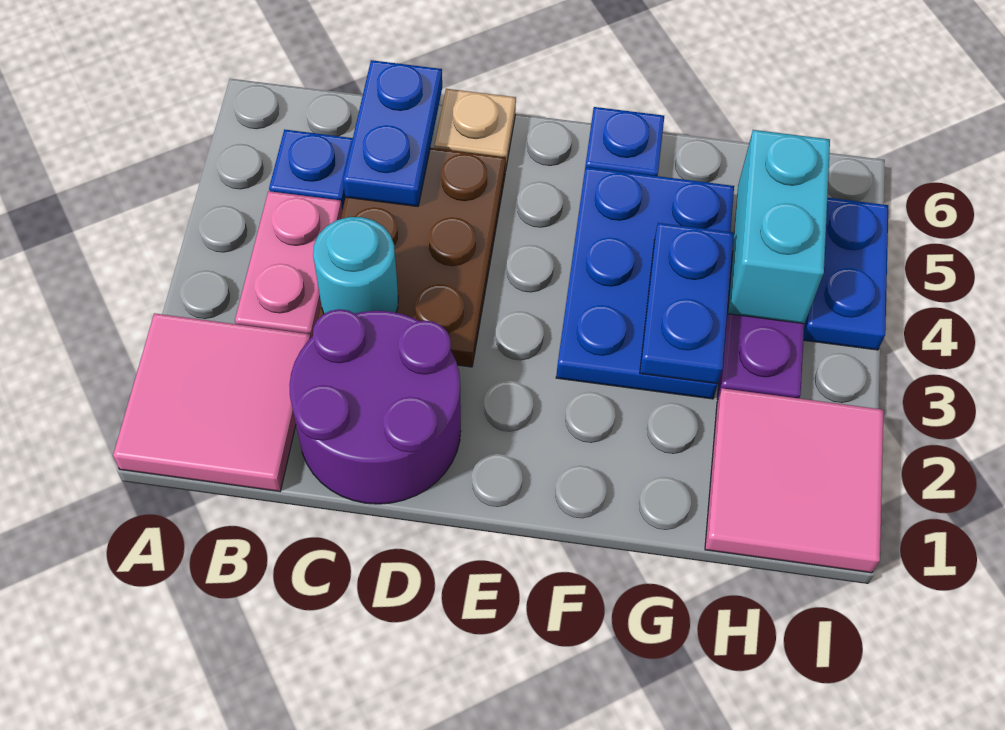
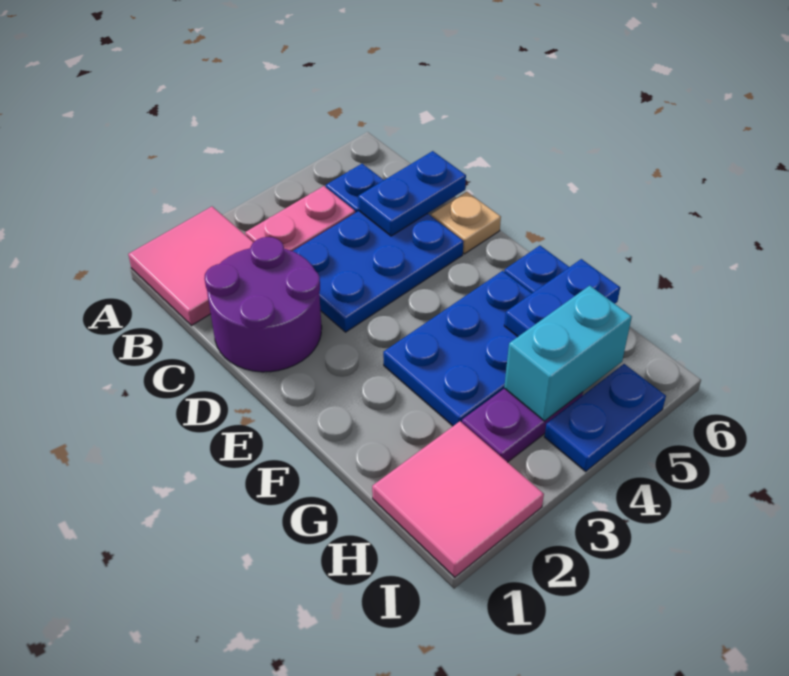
brown 2x3 plate [317,148,506,367] -> blue 2x3 plate [293,211,464,332]
cyan 1x1 round brick [313,217,398,314] -> none
blue 1x2 plate [640,223,734,384] -> blue 1x2 plate moved to [504,259,620,337]

